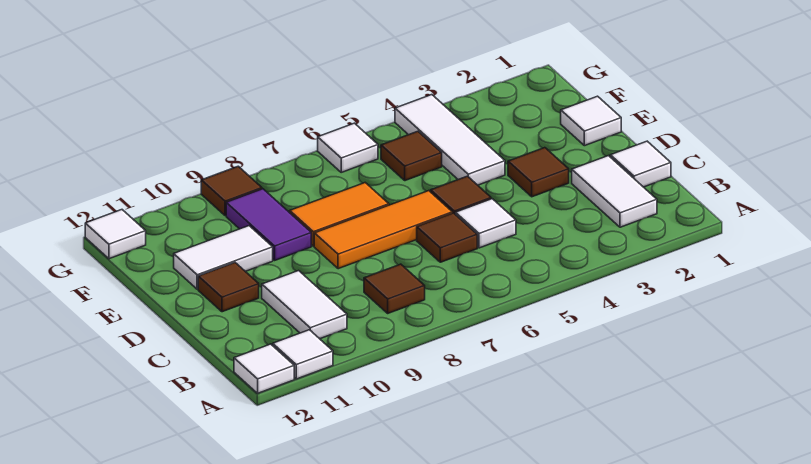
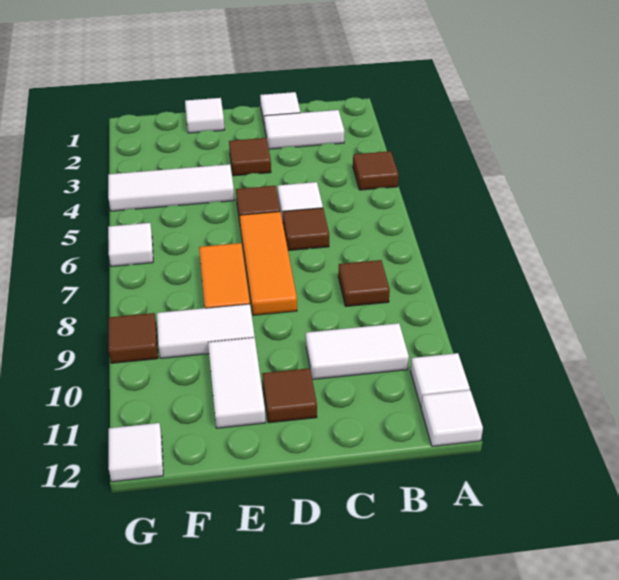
purple 1x2 tile [226,189,311,260] -> white 1x2 tile [157,304,255,358]
brown 1x1 tile [381,131,442,181] -> brown 1x1 tile moved to [353,151,399,190]

